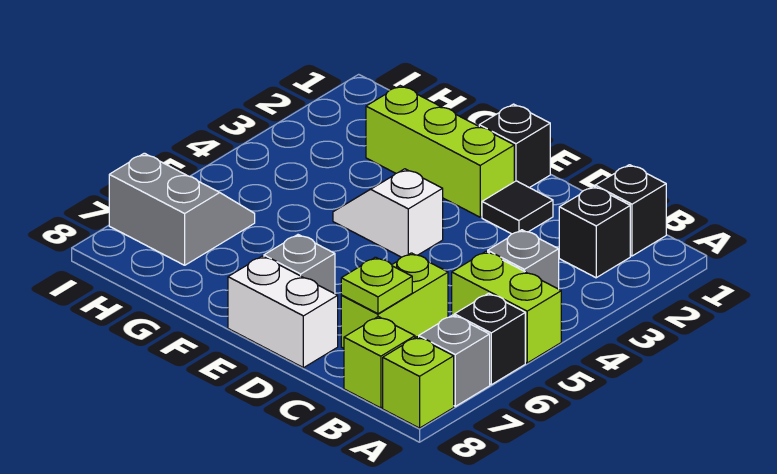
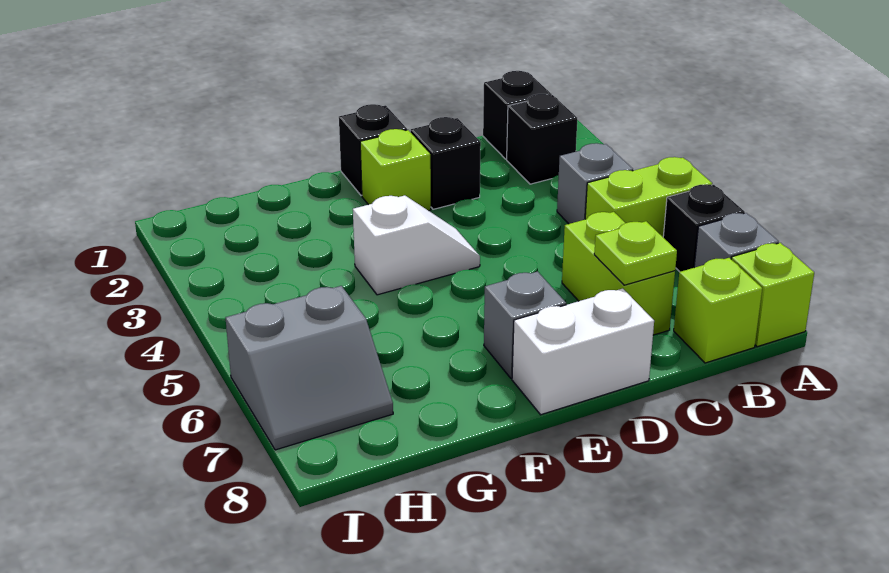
black 1x1 tile [482,181,553,234] -> black 1x1 brick [411,117,481,209]
lime 1x3 brick [366,86,514,217] -> lime 1x1 brick [360,129,431,211]
white 1x2 slope [333,169,443,257] -> white 1x2 slope turned to [353,195,480,295]
grey 2x2 slope [109,153,255,265] -> grey 2x2 slope turned to [226,286,393,450]

